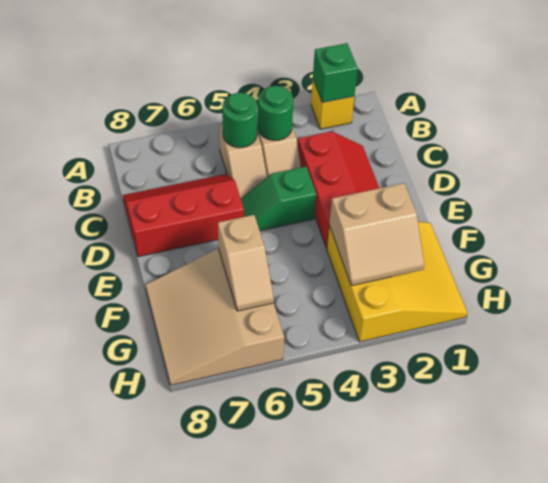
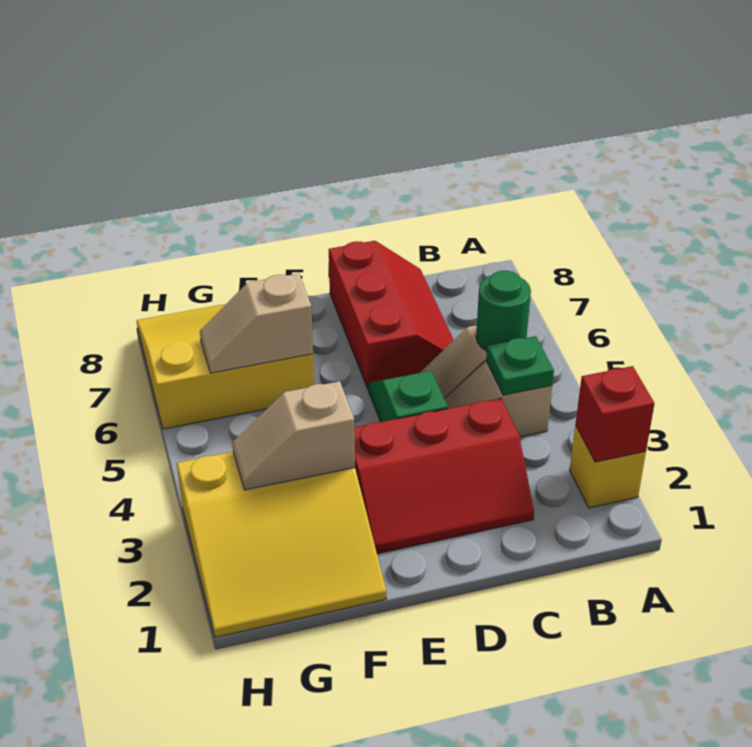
green 1x1 brick [313,43,358,103] -> red 1x1 brick [575,366,655,462]
green 1x1 round brick [258,86,293,141] -> green 1x1 plate [486,336,554,395]
tan 2x2 slope [329,183,424,286] -> tan 1x2 slope [232,381,355,490]
tan 3x3 slope [146,249,284,385] -> yellow 3x3 slope [136,304,314,429]

